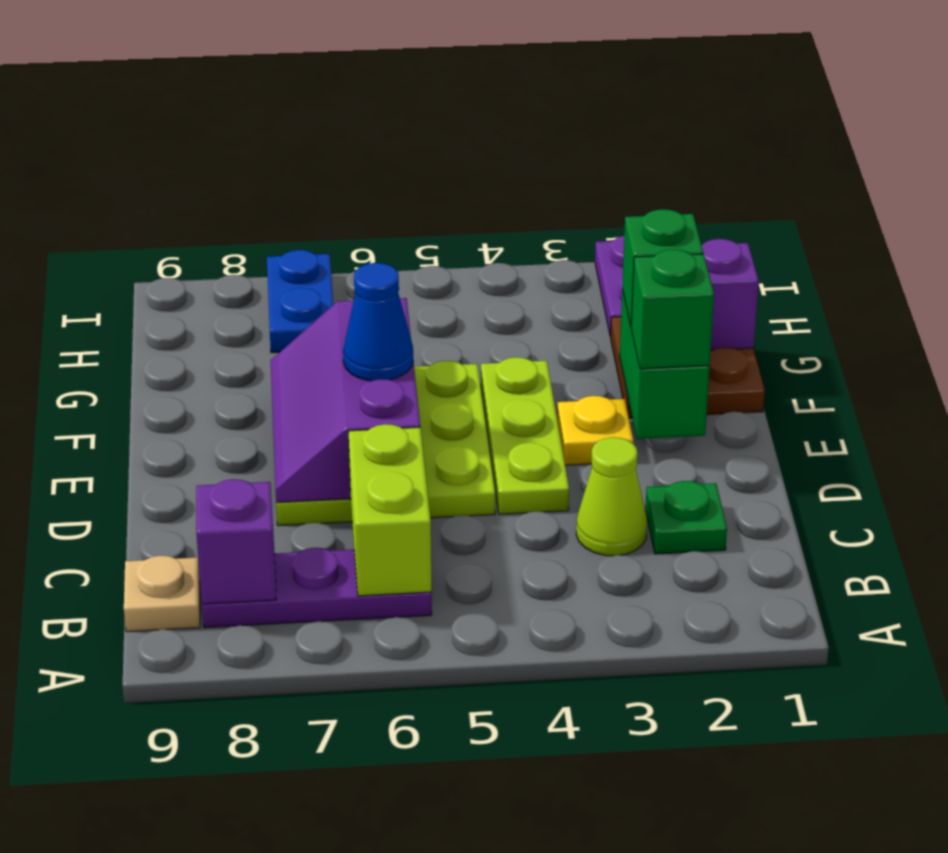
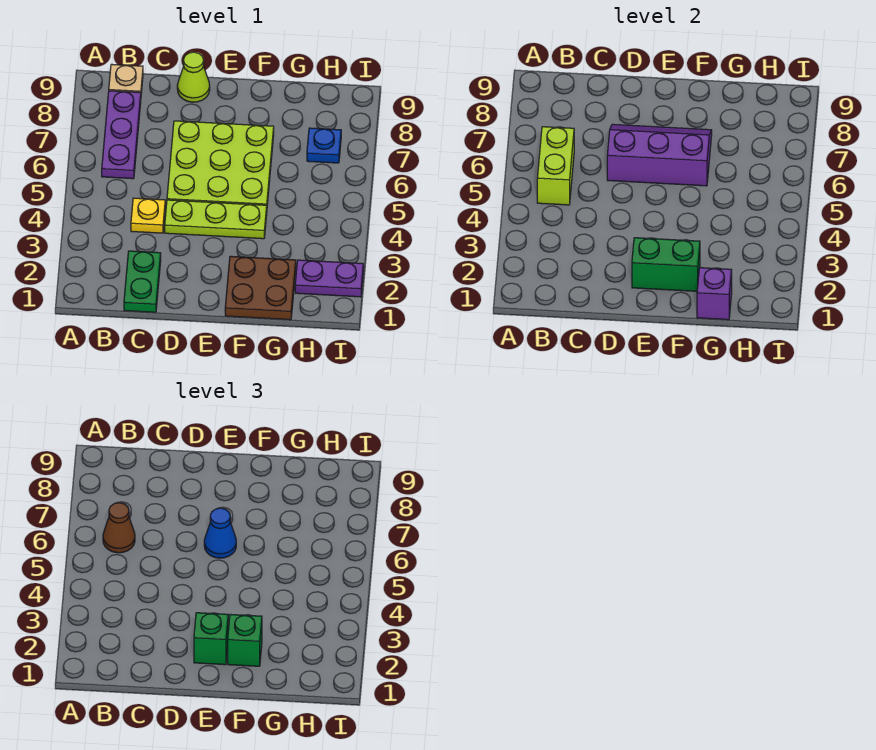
lime 1x2 brick [348,424,432,596] -> lime 1x2 brick turned to [537,127,574,205]
none -> brown 1x1 cone [103,503,135,553]
purple 1x1 brick [196,479,276,604] -> none
green 1x1 plate [646,481,727,554] -> green 1x2 plate [124,251,161,312]
lime 1x1 cone [576,437,647,556] -> lime 1x1 cone moved to [177,52,210,102]
yellow 1x1 plate [557,396,633,465] -> yellow 1x1 plate moved to [131,198,165,233]
blue 1x2 plate [267,250,333,353] -> blue 1x1 plate [307,128,341,163]

